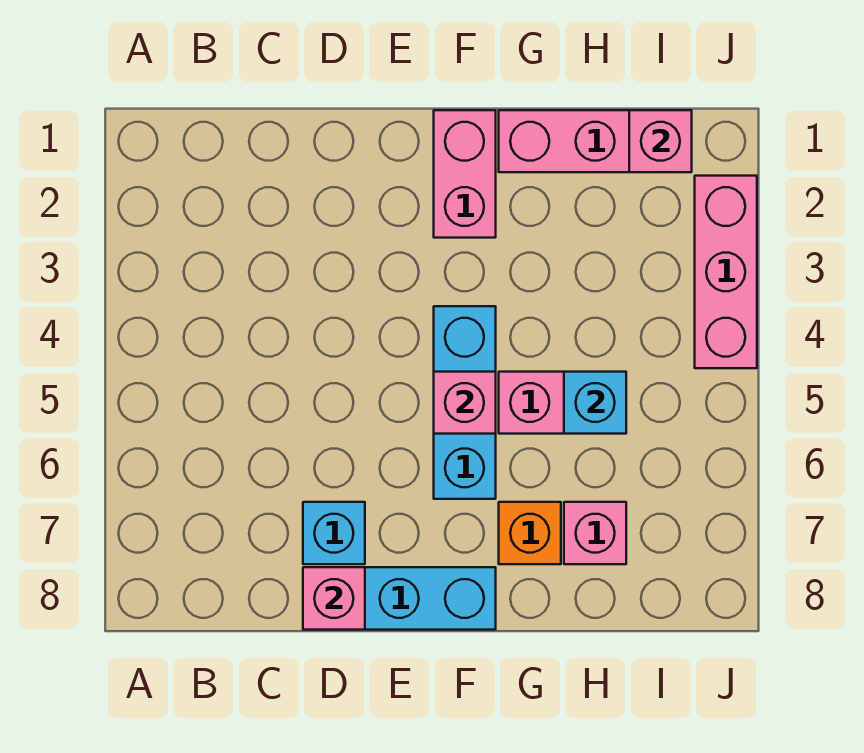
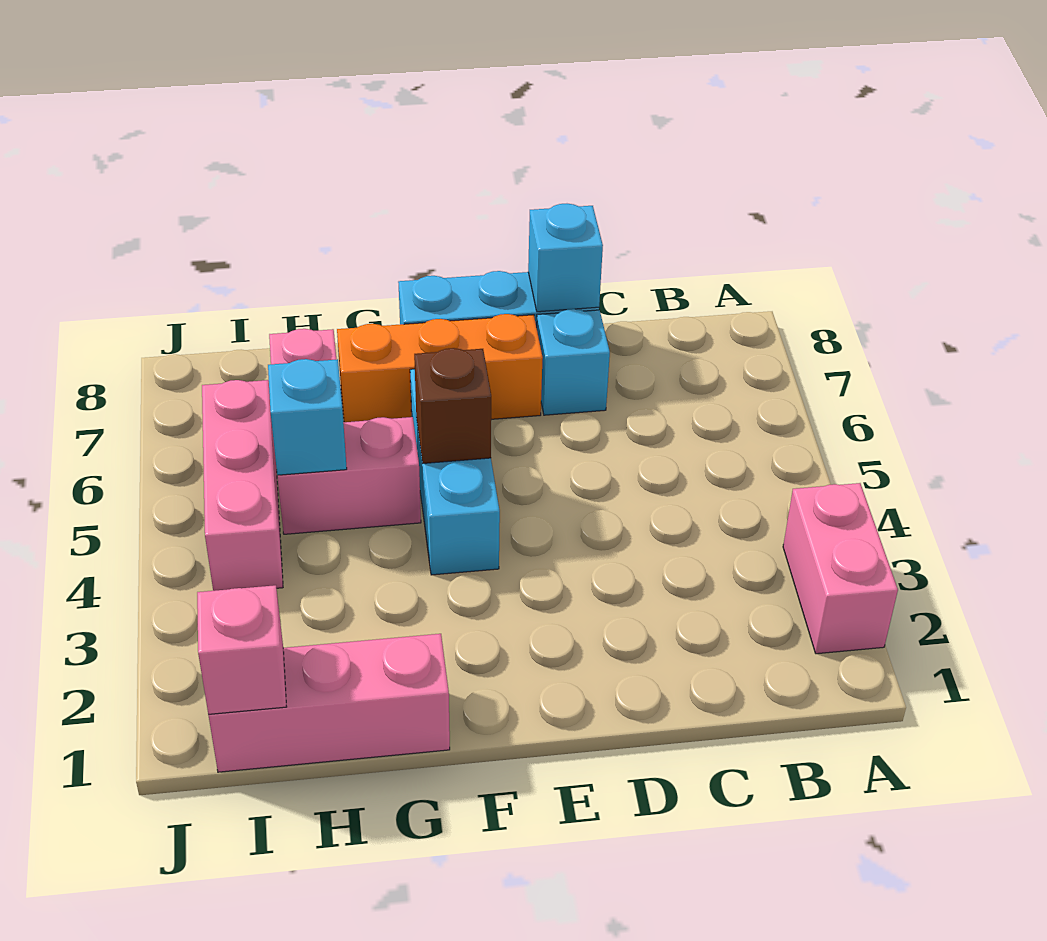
pink 1x1 brick [303,567,365,630] -> cyan 1x1 brick [528,204,603,312]
pink 1x2 brick [434,110,496,238] -> pink 1x2 brick moved to [783,483,898,654]
pink 1x1 brick [434,372,496,434] -> brown 1x1 brick [414,348,491,463]
orange 1x1 brick [499,502,561,564] -> orange 1x3 brick [337,314,543,422]
pink 1x3 brick [695,176,757,368] -> pink 1x3 brick moved to [202,380,283,591]

